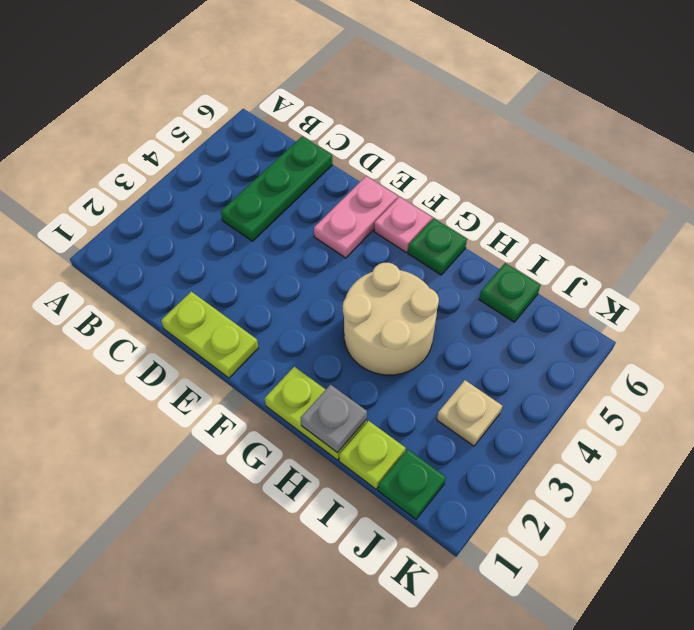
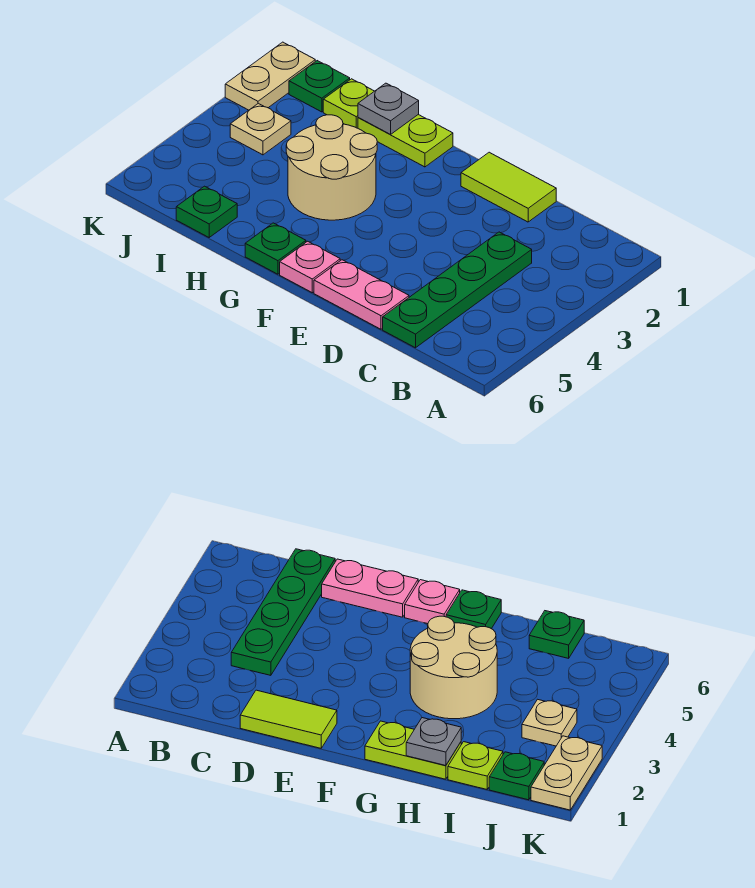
green 1x3 plate [221,136,332,241] -> green 1x4 plate [383,232,532,348]
lime 1x2 plate [161,292,258,378] -> lime 1x2 tile [461,152,556,222]
pink 1x2 plate [314,176,398,258] -> pink 1x2 plate turned to [314,260,409,329]
none -> tan 1x2 plate [225,42,315,110]

